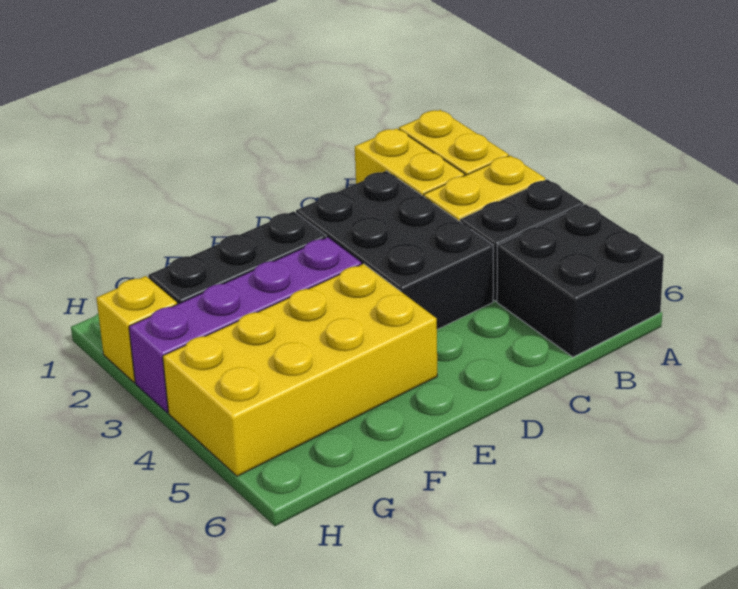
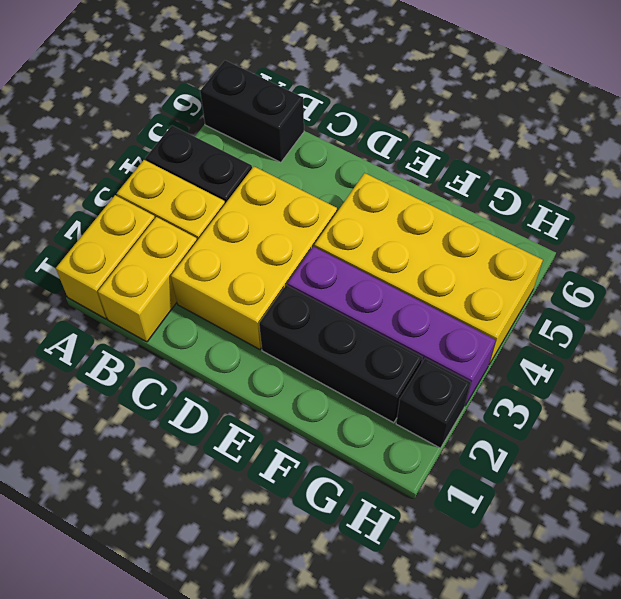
black 2x2 brick [497,204,664,357] -> black 1x2 brick [200,60,304,162]
black 2x3 brick [296,171,493,329] -> yellow 2x3 brick [171,167,337,349]
yellow 1x1 brick [96,276,177,383] -> black 1x1 brick [396,358,471,448]

